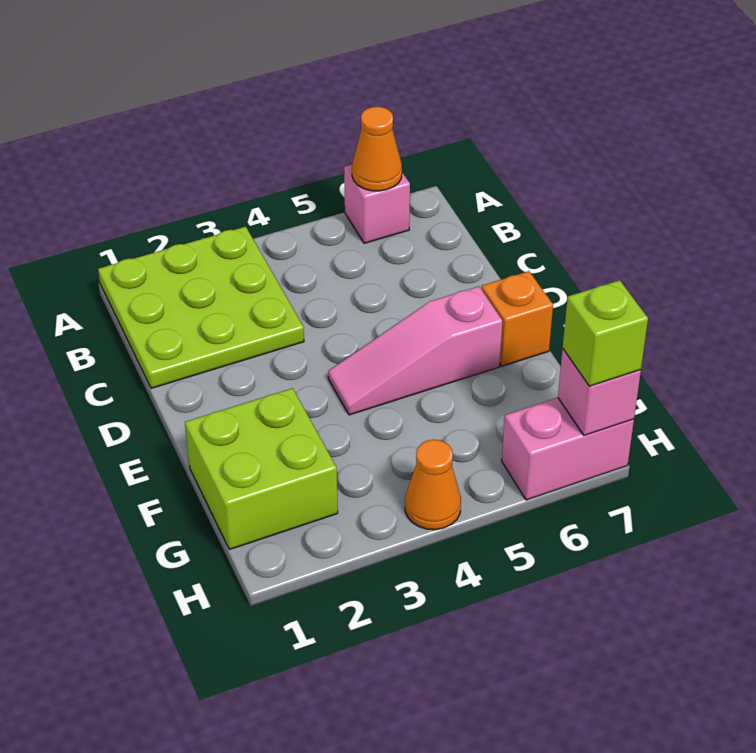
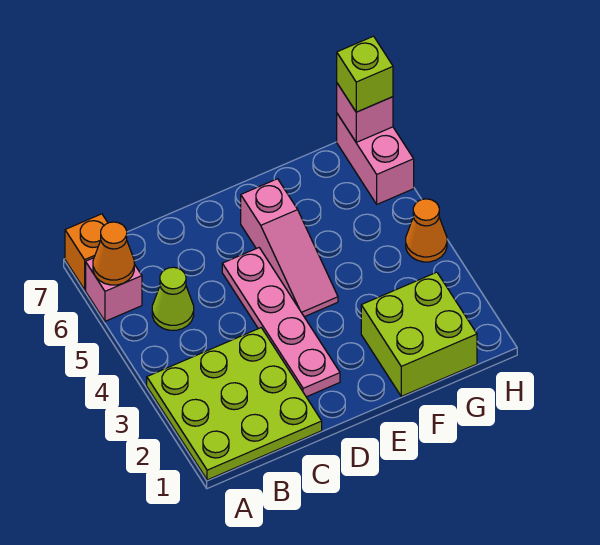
none -> lime 1x1 cone [152,267,194,330]
none -> pink 1x4 plate [222,248,340,397]
orange 1x1 brick [482,271,553,366] -> orange 1x1 brick moved to [65,214,108,290]

